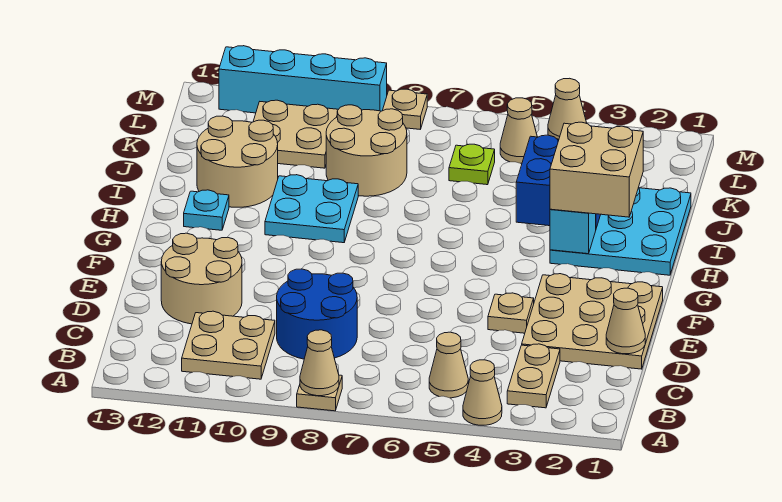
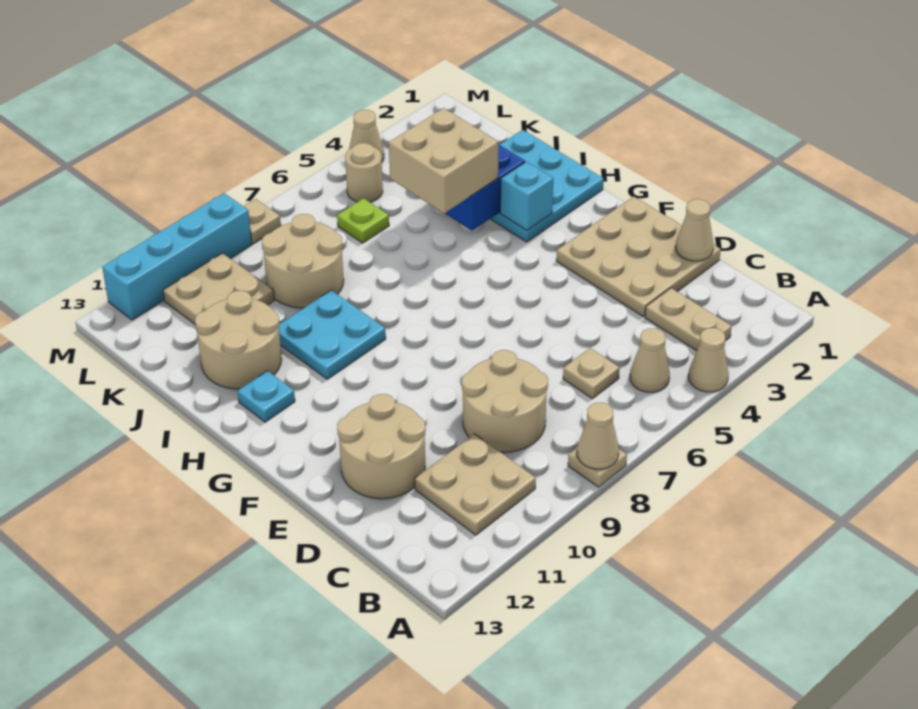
blue 2x2 round brick [277,269,357,359] -> tan 2x2 round brick [462,350,548,452]
tan 1x1 plate [488,293,534,333] -> tan 1x1 plate moved to [563,348,620,398]
tan 2x2 brick [550,122,643,217] -> tan 2x2 brick moved to [389,108,498,213]
tan 1x1 cone [500,98,537,163] -> tan 1x1 round brick [345,143,383,202]

